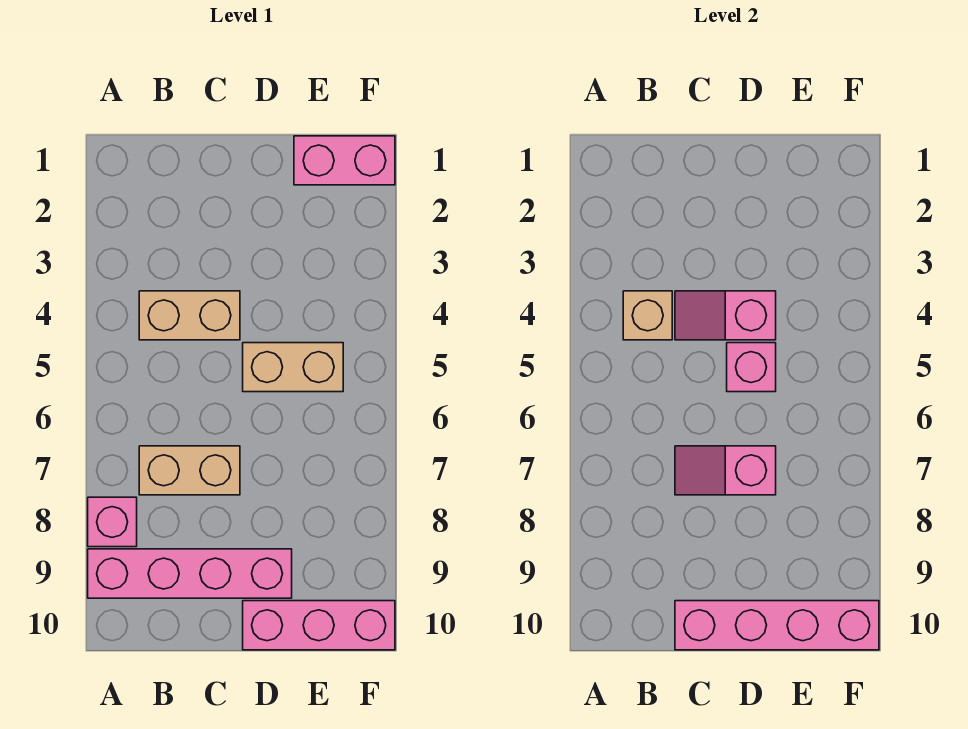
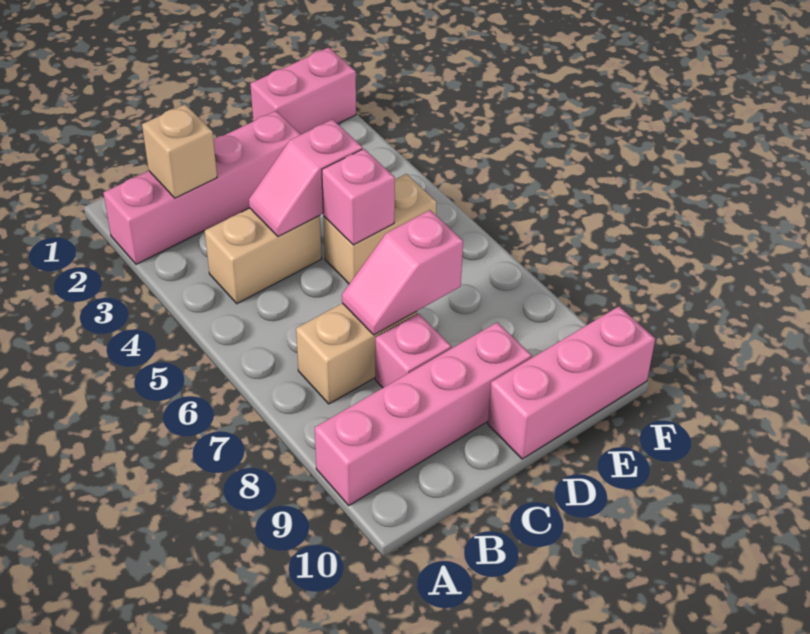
pink 1x1 brick [88,497,137,547] -> pink 1x1 brick moved to [375,313,451,388]
tan 1x1 brick [623,291,672,340] -> tan 1x1 brick moved to [142,104,217,198]
pink 1x4 brick [675,601,879,650] -> pink 1x4 brick moved to [103,111,301,264]

